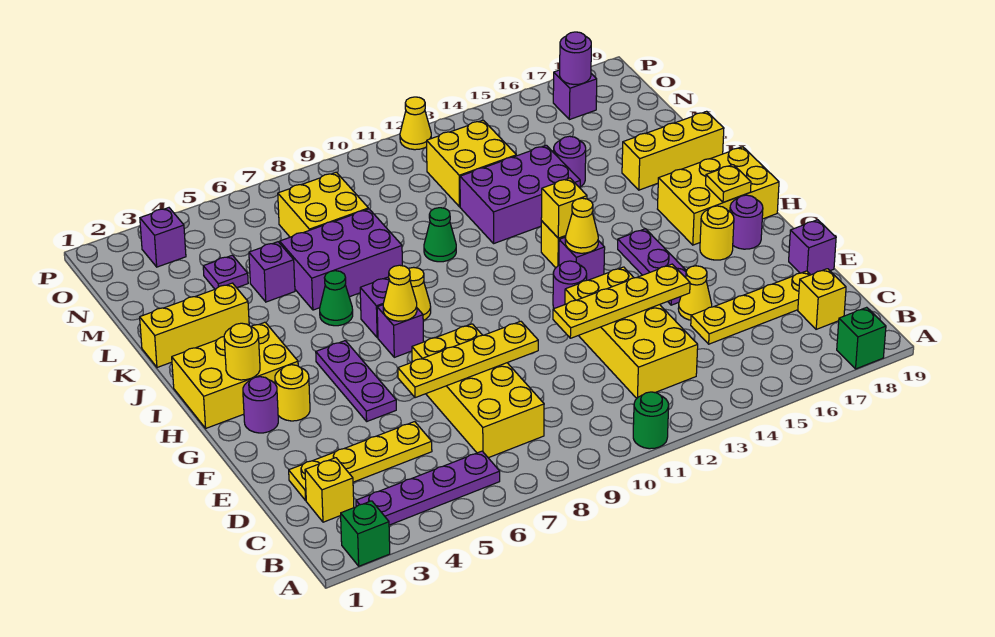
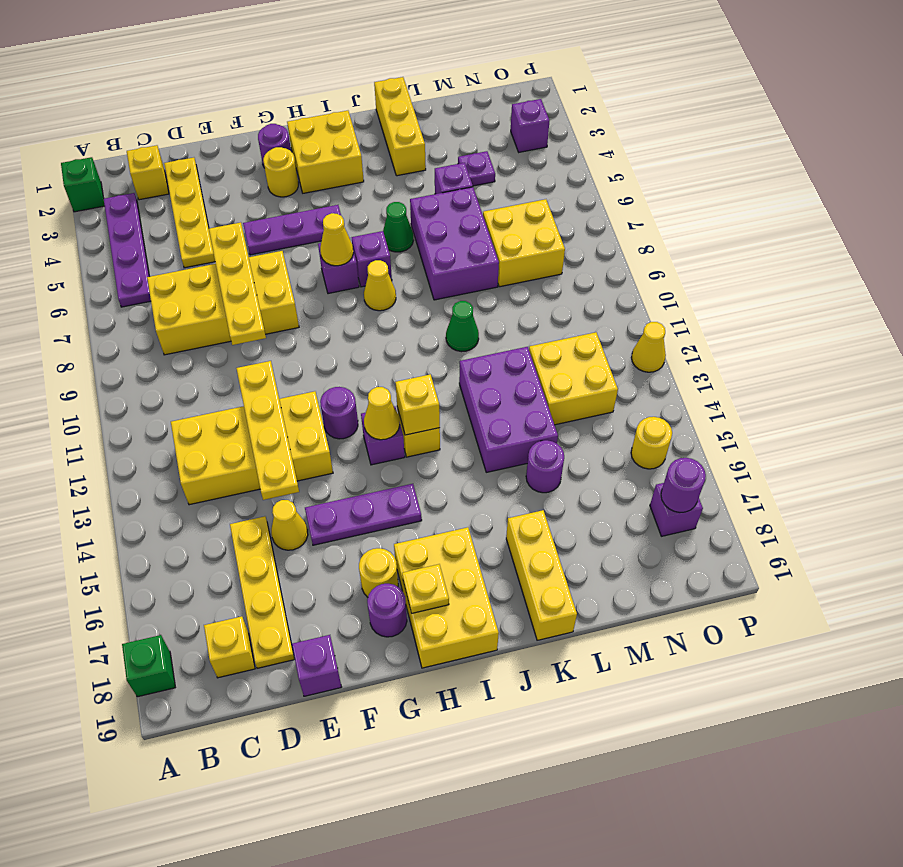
green 1x1 round brick [633,392,669,449] -> none
yellow 2x3 brick [172,322,298,428] -> yellow 2x2 brick [287,111,364,193]
yellow 1x1 round brick [224,323,260,380] -> yellow 1x1 round brick moved to [631,417,672,469]

